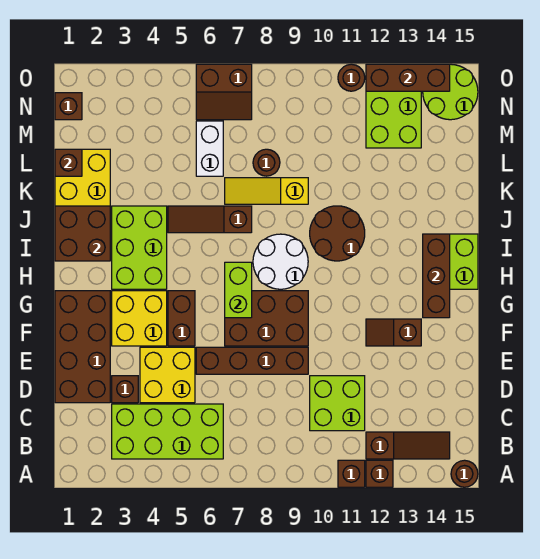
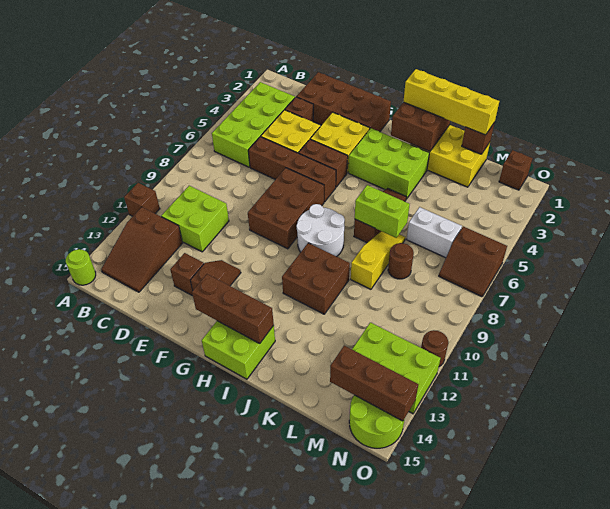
brown 1x1 brick [366,460,393,487] -> brown 1x1 brick moved to [170,253,204,296]
brown 1x1 round brick [451,460,478,487] -> lime 1x1 round brick [66,249,96,285]
brown 1x3 slope [366,432,450,459] -> brown 2x3 slope [101,207,183,292]
brown 1x4 brick [196,347,308,374] -> brown 1x4 brick turned to [248,137,336,202]
lime 1x2 brick [225,262,252,318] -> lime 1x2 brick moved to [355,185,410,238]
none -> yellow 1x4 brick [403,69,499,135]
brown 2x2 round brick [310,206,365,261] -> brown 2x2 brick [282,243,350,314]
brown 2x2 slope [196,64,252,120] -> brown 2x2 slope turned to [439,226,507,297]
brown 1x3 brick [366,64,450,91] -> brown 1x3 brick turned to [330,346,418,421]

